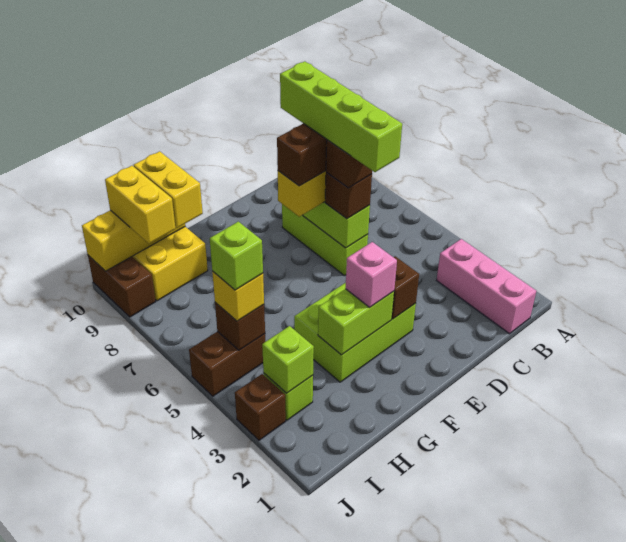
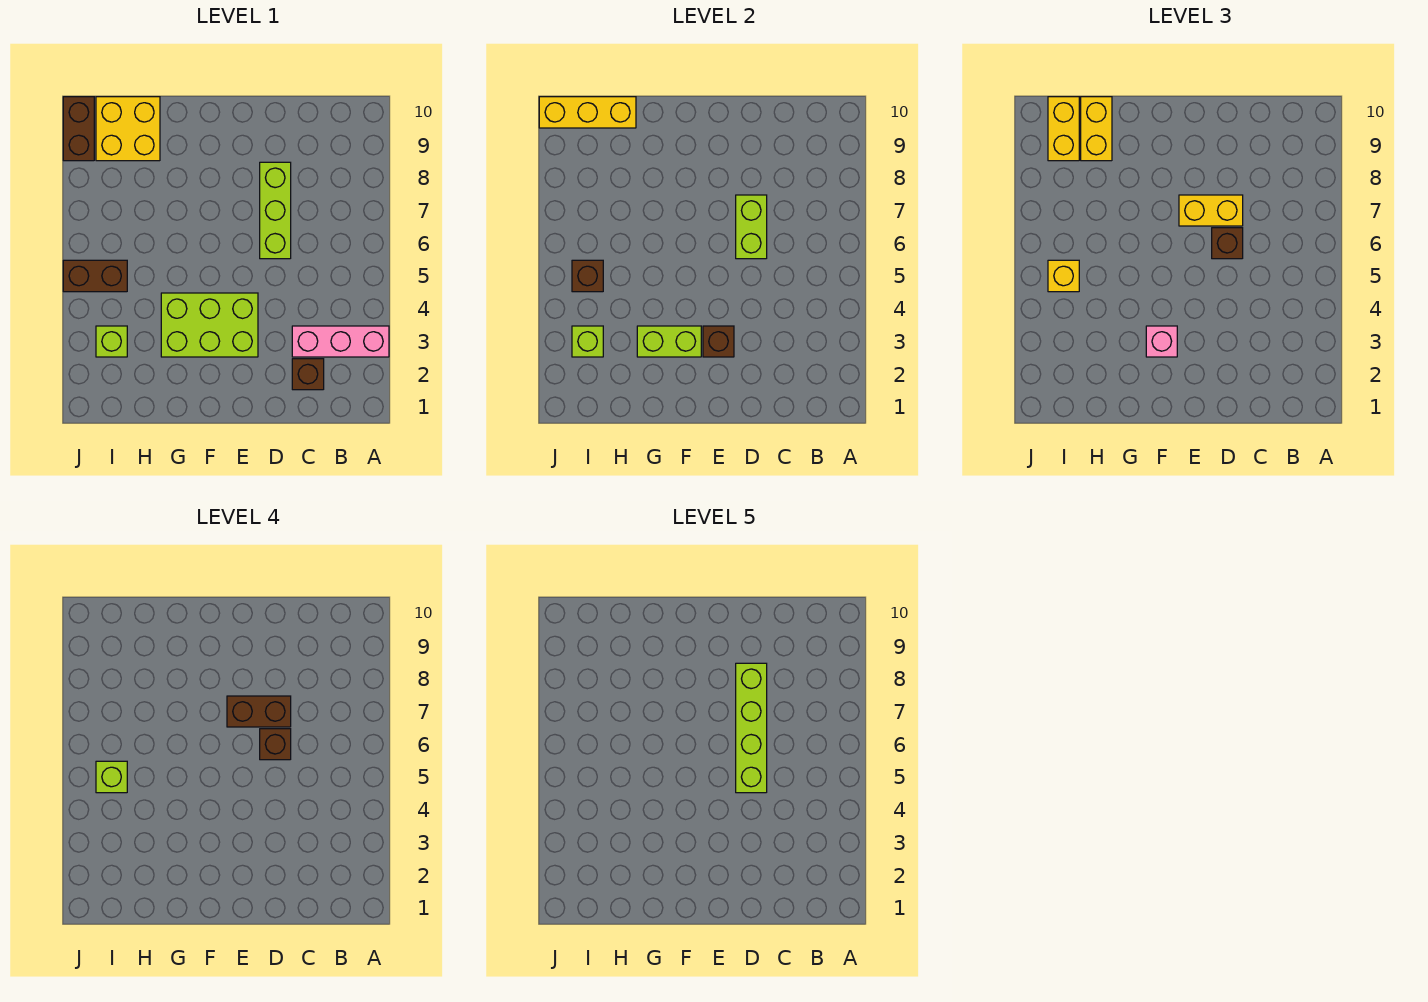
pink 1x3 brick [437,239,536,334] -> pink 1x3 brick turned to [292,326,389,357]
brown 1x1 brick [235,374,286,440] -> brown 1x1 brick moved to [292,359,324,390]

